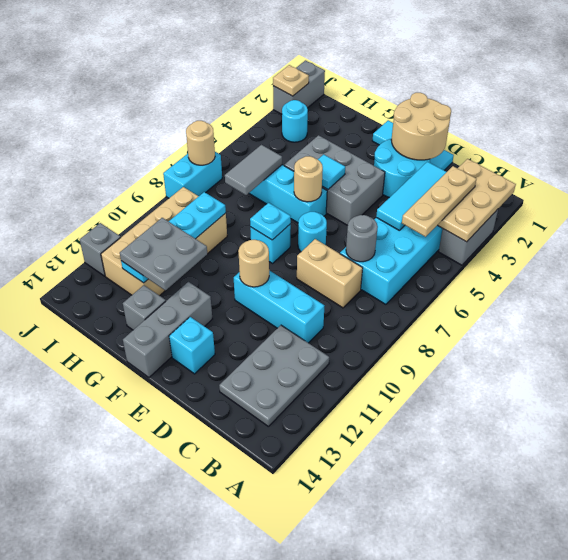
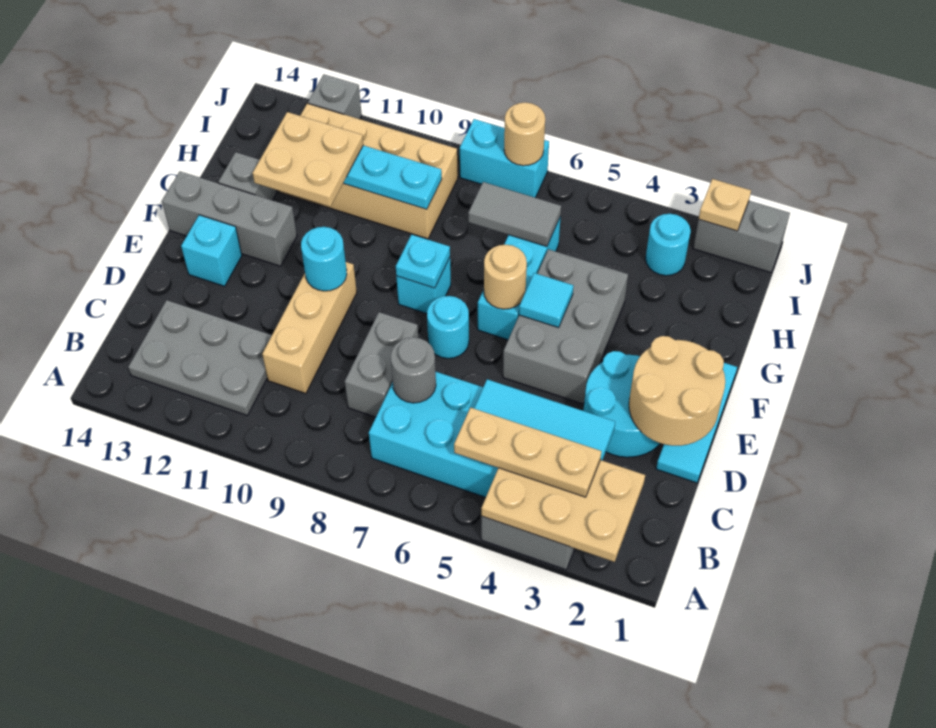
tan 1x2 brick [297,239,363,308] -> grey 1x2 brick [345,312,418,417]
cyan 1x3 brick [234,270,324,343] -> tan 1x3 brick [262,262,357,393]
tan 1x1 round brick [238,240,269,287] -> cyan 1x1 round brick [301,227,347,291]
grey 2x2 plate [120,218,207,291] -> tan 2x2 plate [253,112,363,207]

